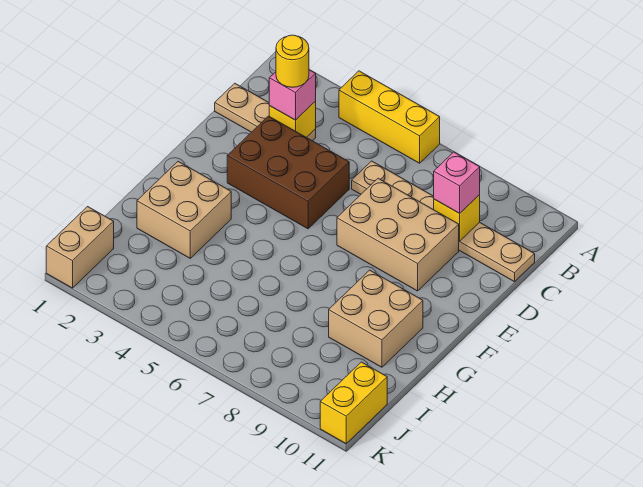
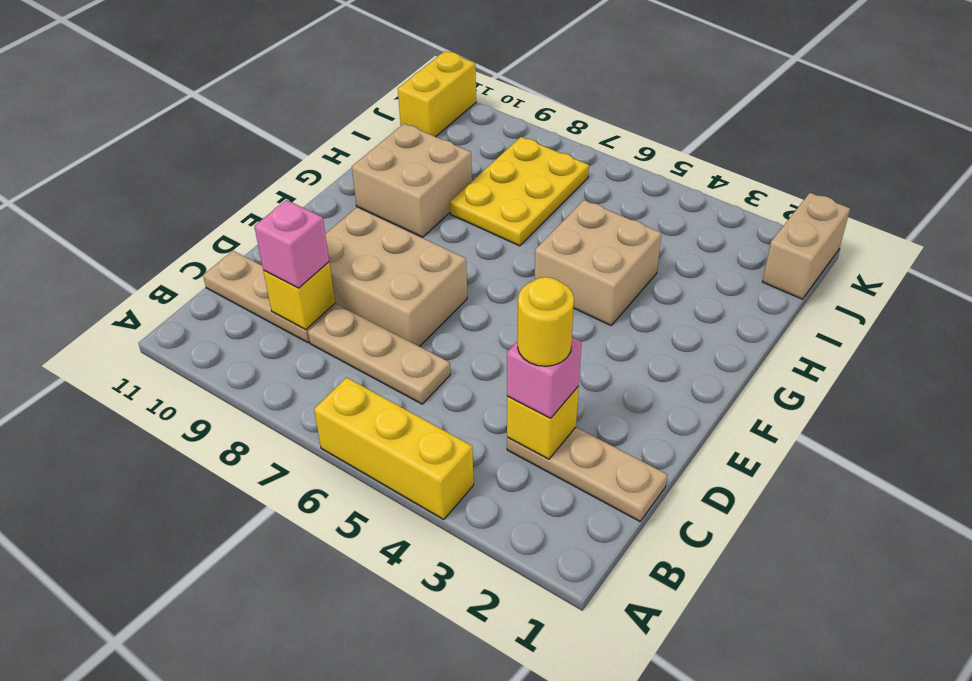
brown 2x3 brick [227,116,349,229] -> none
tan 2x2 brick [137,161,231,258] -> tan 2x2 brick moved to [535,200,662,325]
none -> yellow 2x3 plate [450,137,589,246]

